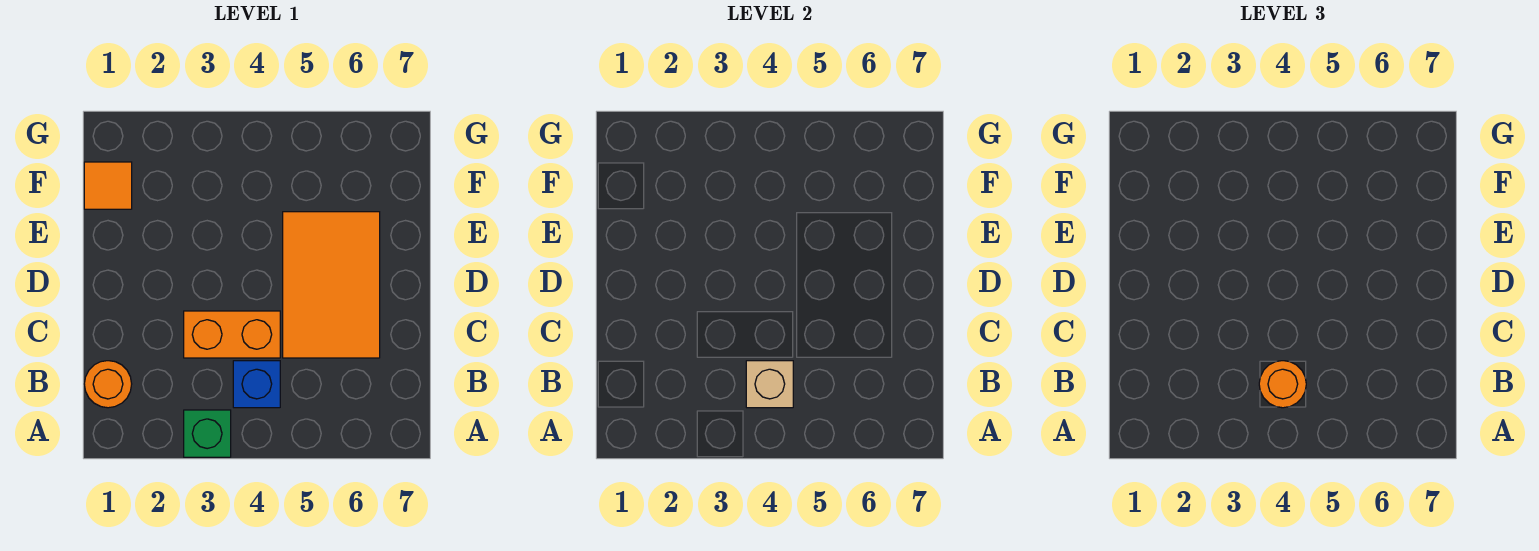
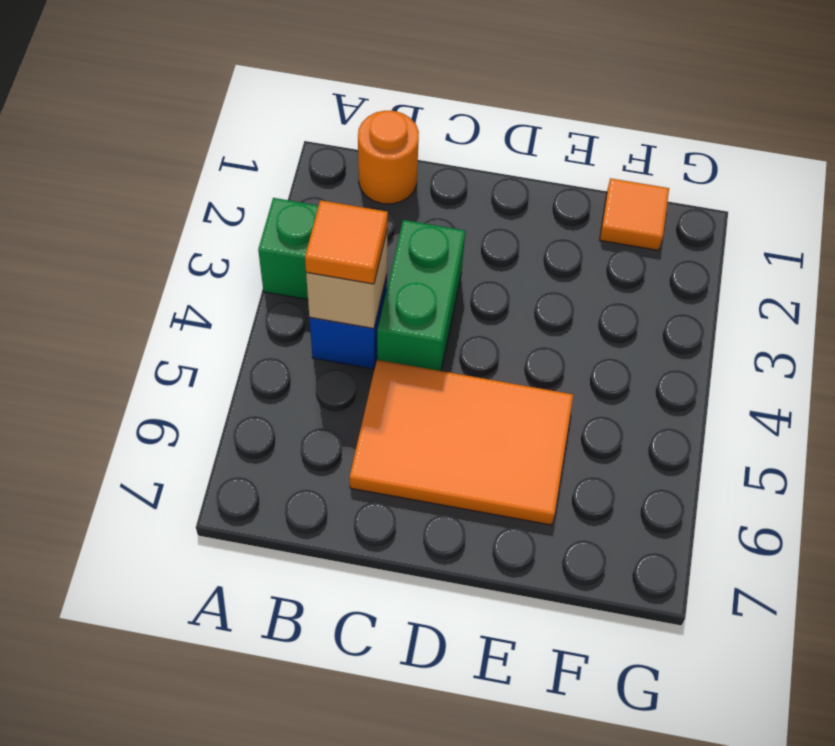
orange 1x1 round brick [1259,361,1306,408] -> orange 1x1 tile [305,200,388,284]
orange 1x2 brick [184,311,280,358] -> green 1x2 brick [377,220,465,371]

